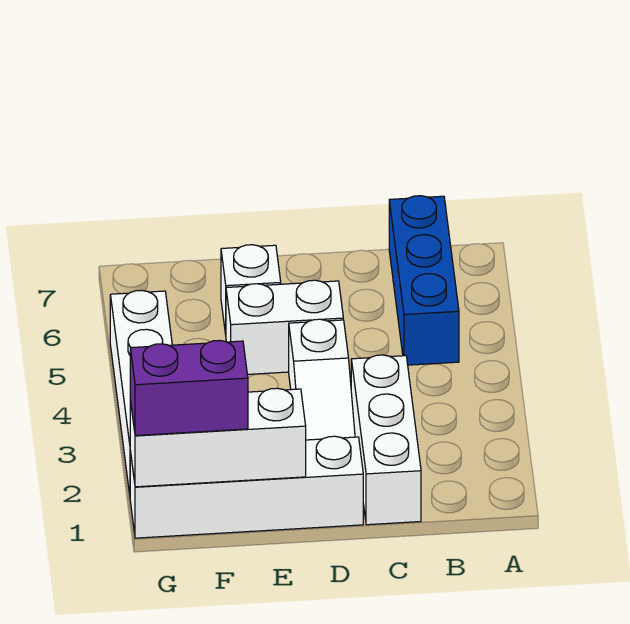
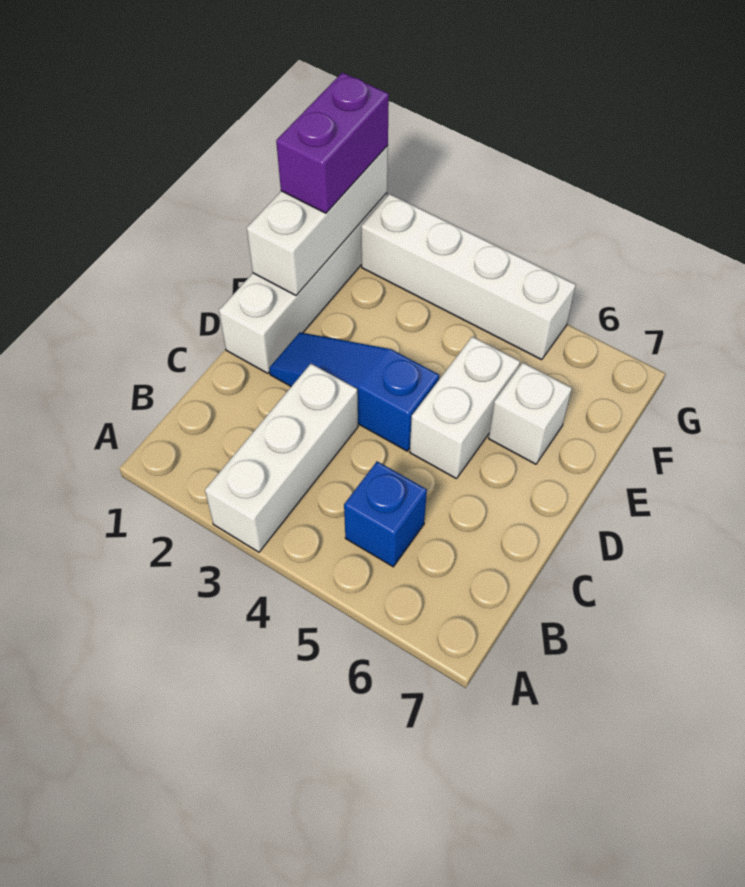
blue 1x3 brick [389,196,459,365] -> blue 1x1 brick [344,461,427,567]
white 1x3 brick [351,355,421,525] -> white 1x3 brick turned to [205,364,358,552]
white 1x3 slope [289,319,355,440] -> blue 1x3 slope [269,332,439,451]

